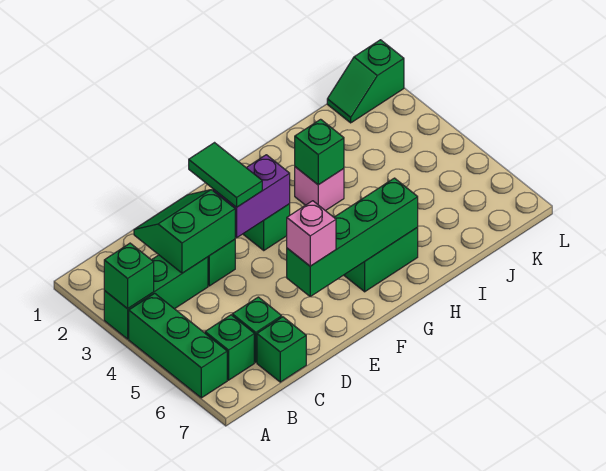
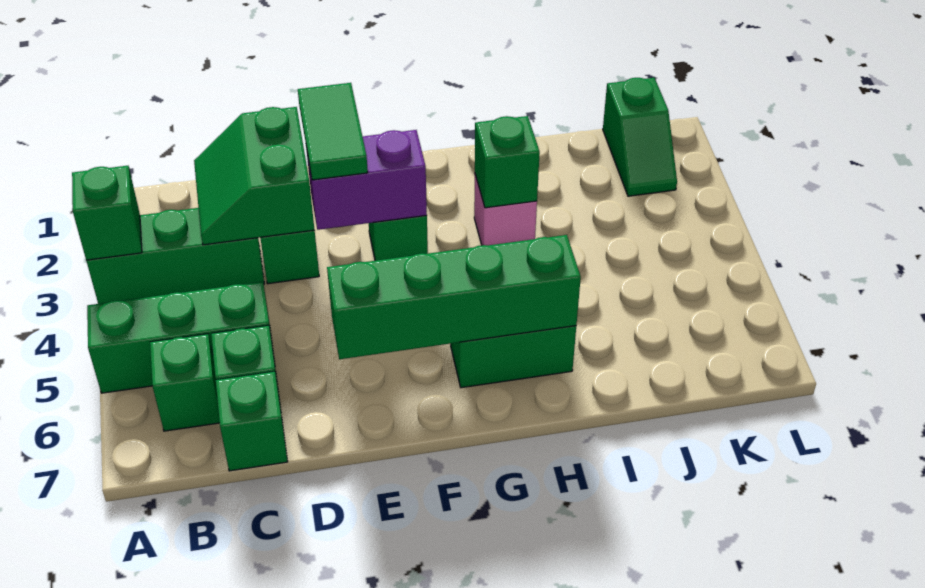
green 1x3 brick [129,293,227,398] -> green 1x3 brick turned to [87,282,275,393]
green 2x2 slope [134,190,235,273] -> green 2x2 slope turned to [194,107,314,245]
pink 1x1 brick [287,201,336,266] -> none
green 1x2 slope [327,40,404,123] -> green 1x2 slope turned to [603,78,677,196]

